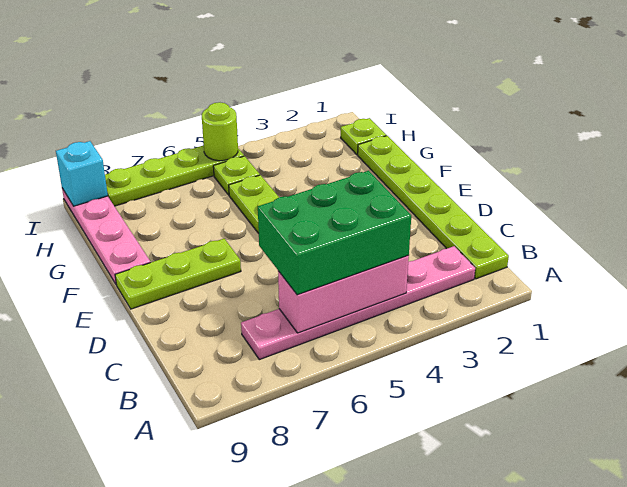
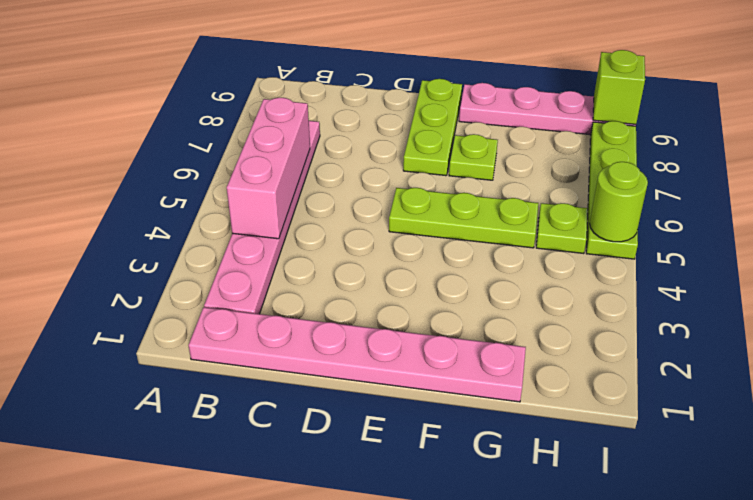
lime 1x6 plate [358,136,509,279] -> pink 1x6 plate [188,307,526,402]
green 2x3 brick [258,171,411,295] -> none
lime 1x1 plate [341,118,386,155] -> lime 1x1 plate moved to [449,134,498,180]
cyan 1x1 brick [56,141,108,206] -> lime 1x1 brick [593,50,645,124]

